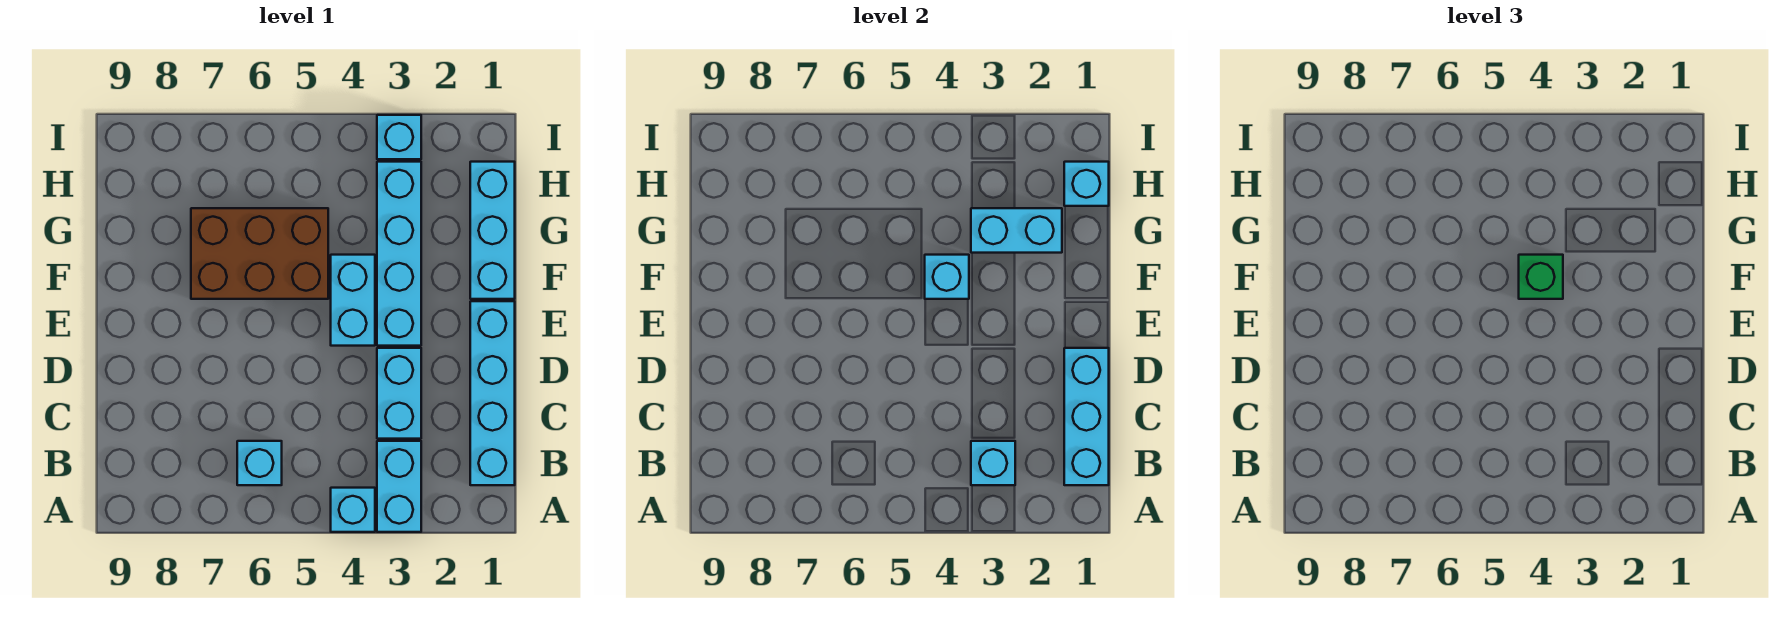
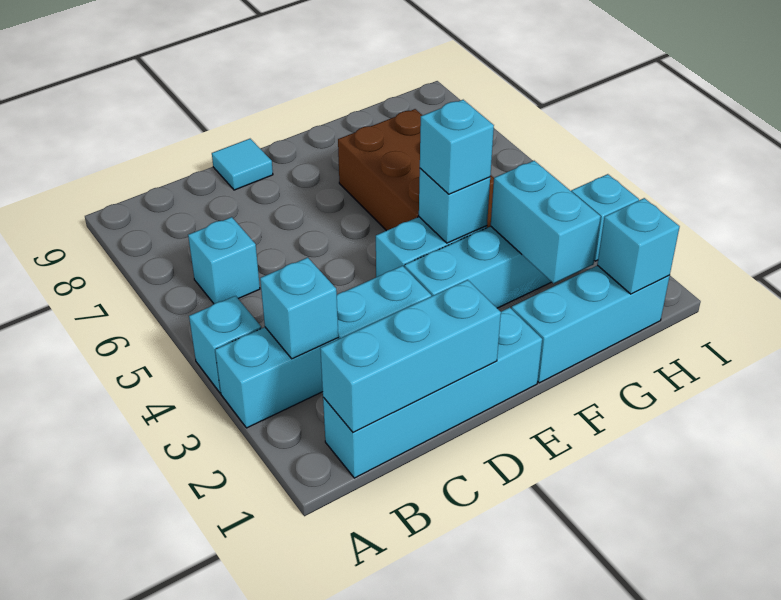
none -> cyan 1x1 tile [212,139,273,190]
green 1x1 brick [1519,255,1563,299] -> cyan 1x1 brick [420,100,494,194]

